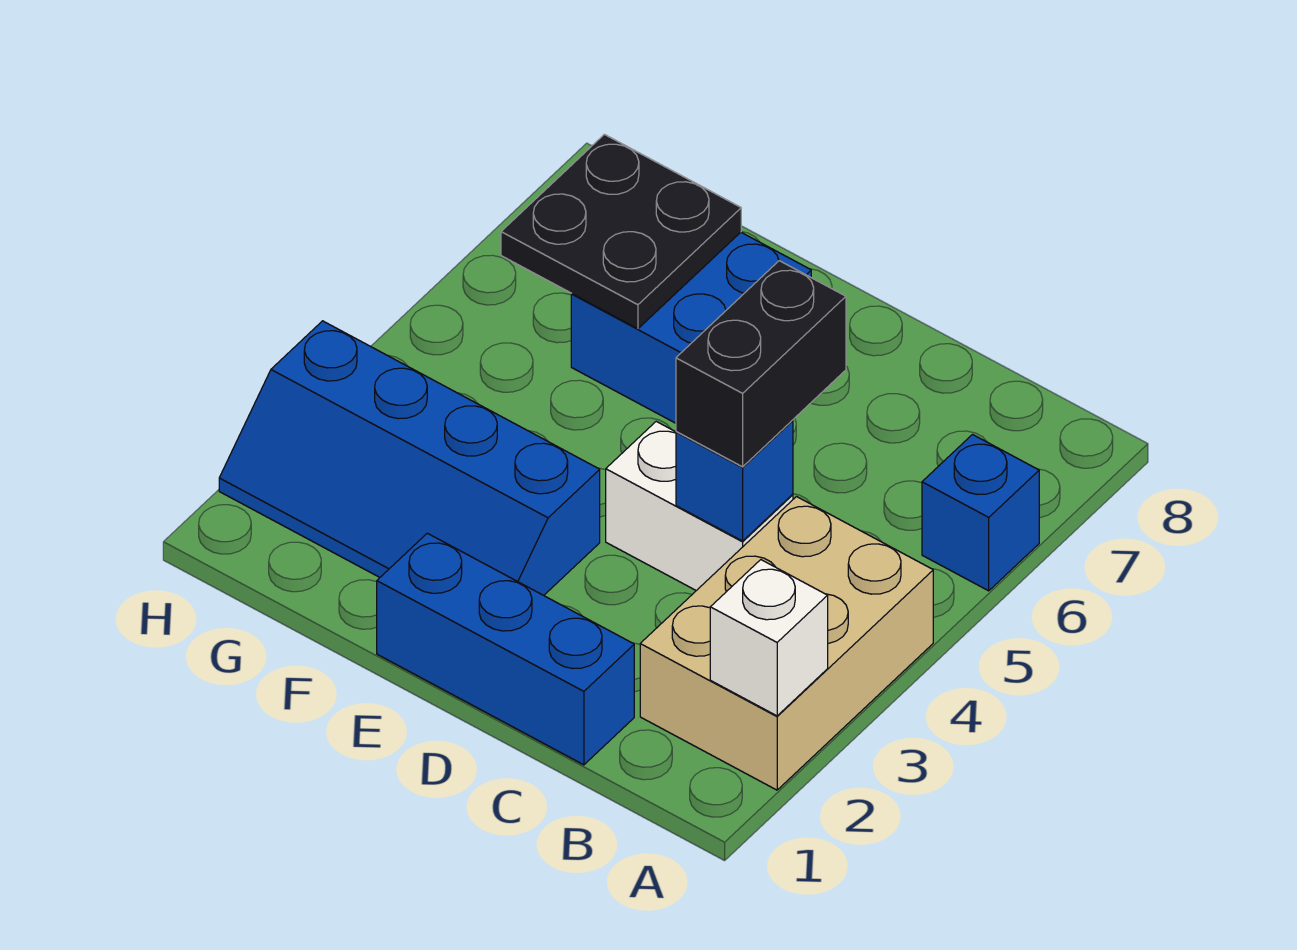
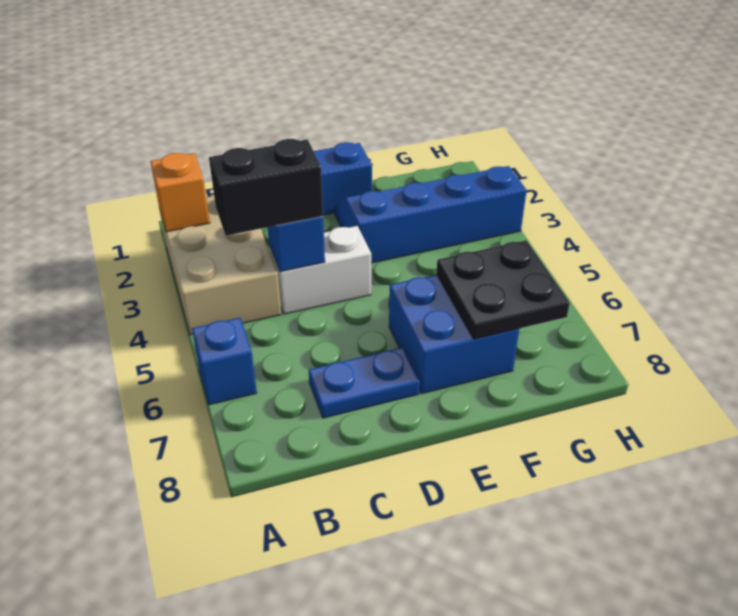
white 1x1 brick [710,560,828,716] -> orange 1x1 brick [150,153,210,232]
black 1x2 brick [676,261,846,467] -> black 1x2 brick turned to [209,139,323,236]
none -> blue 1x2 plate [309,347,420,418]

